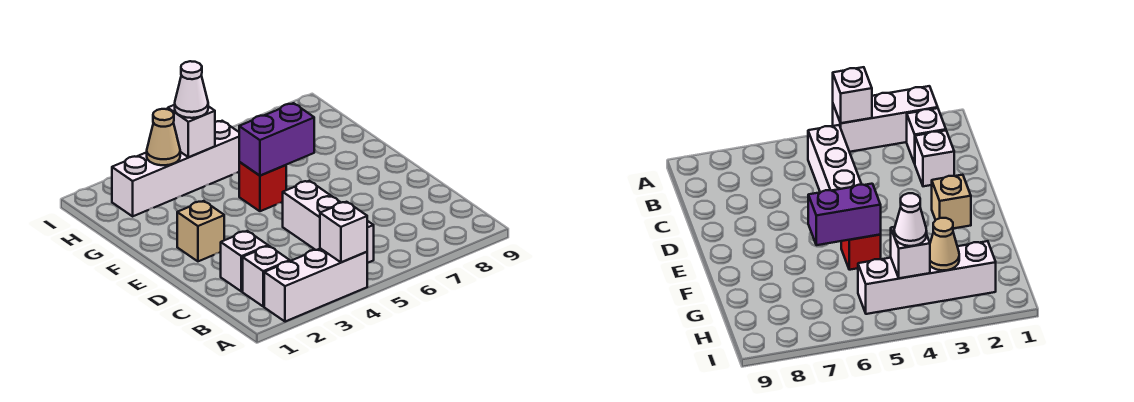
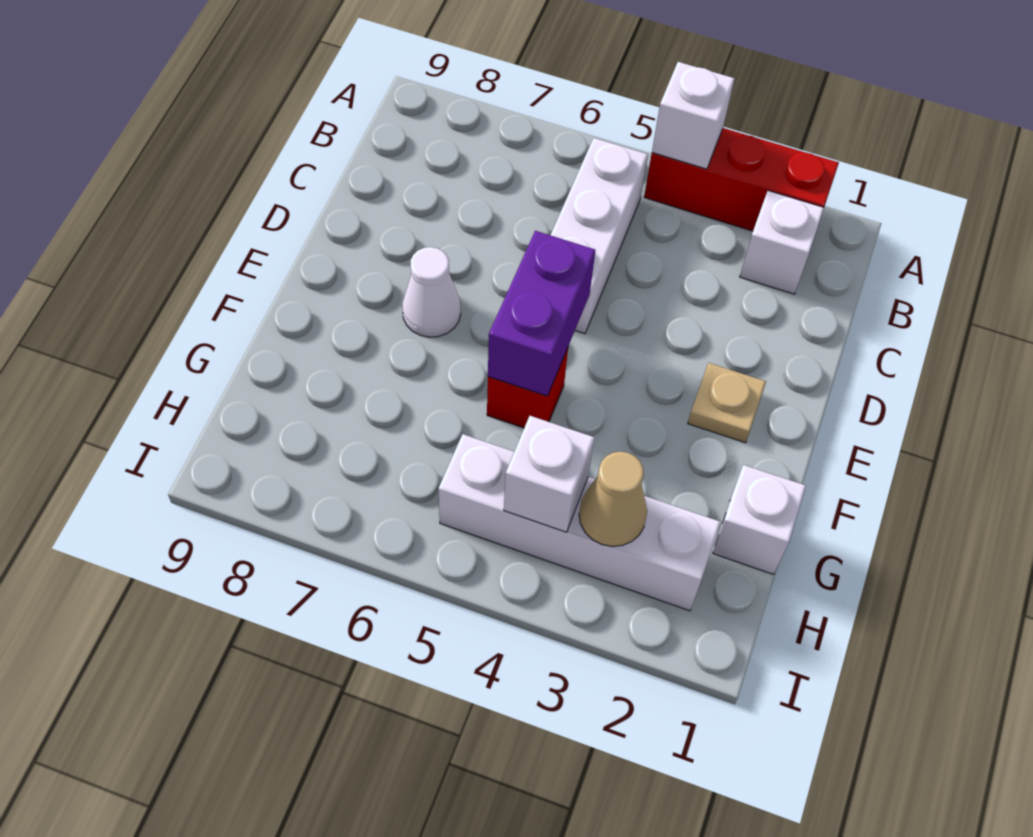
white 1x3 brick [264,248,367,322] -> red 1x3 brick [644,128,839,231]
white 1x1 brick [221,231,268,292] -> white 1x1 brick moved to [713,465,806,574]
tan 1x1 brick [177,201,224,261] -> tan 1x1 plate [688,363,766,443]
purple 1x2 brick [239,103,314,176] -> purple 1x2 brick turned to [488,231,595,396]
white 1x1 cone [175,61,208,118] -> white 1x1 cone moved to [402,247,461,337]

